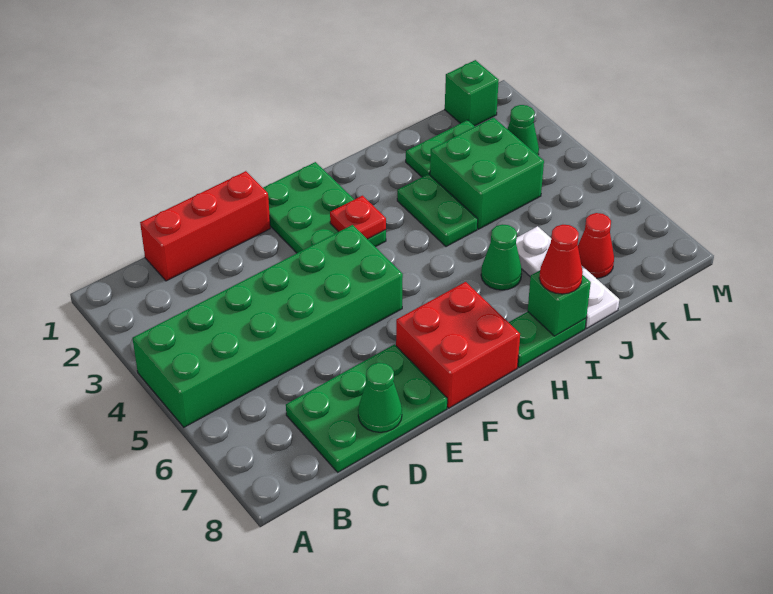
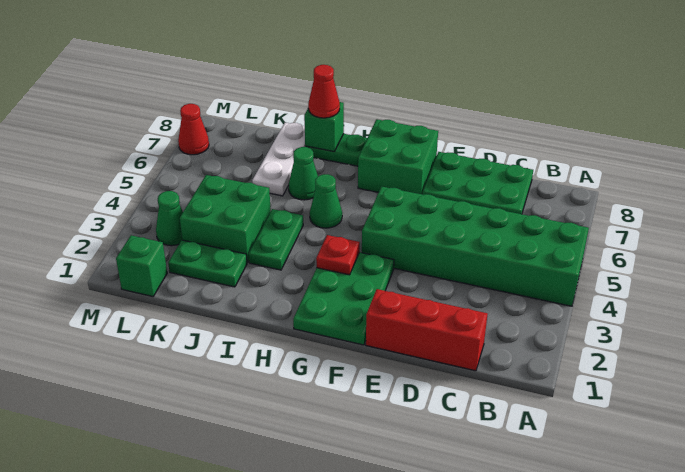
green 1x1 cone [358,363,402,432] -> green 1x1 cone moved to [310,174,342,228]
red 2x2 brick [396,282,520,408] -> green 2x2 brick [358,119,438,194]
red 1x1 cone [578,213,614,278] -> red 1x1 cone moved to [178,104,209,155]

